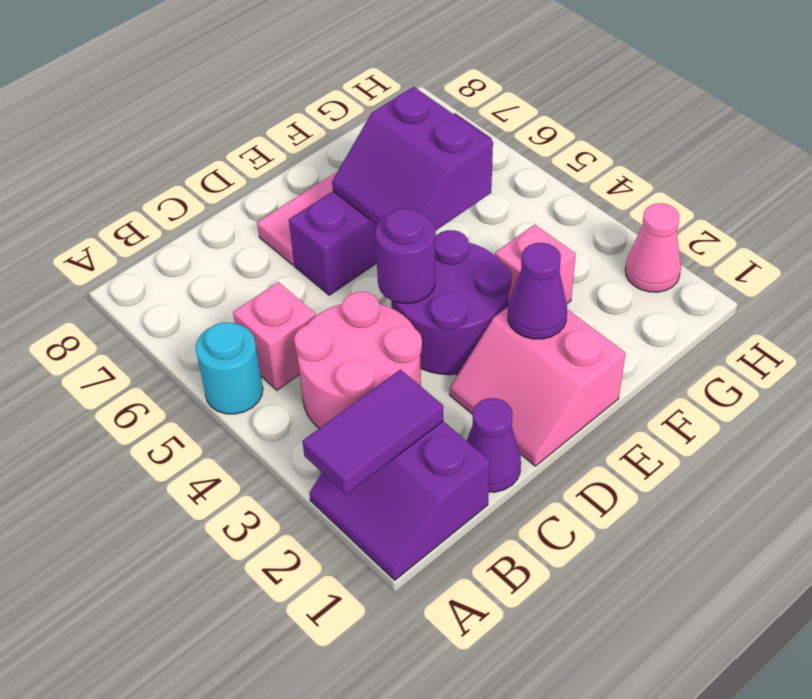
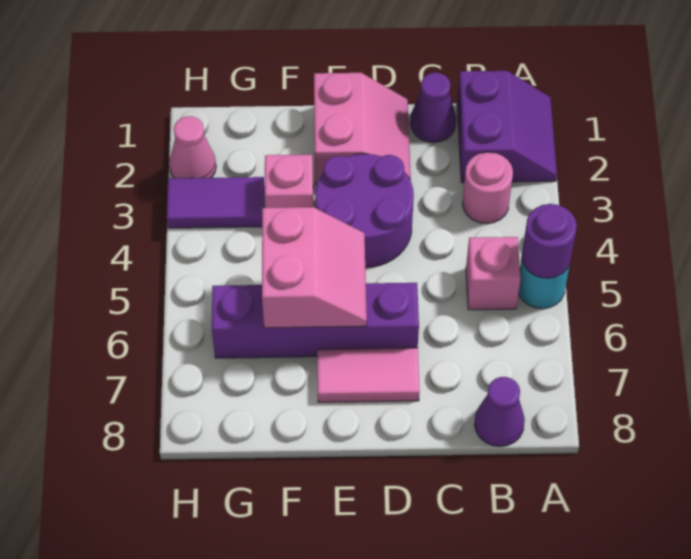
purple 1x2 tile [302,369,443,495] -> purple 1x2 tile moved to [167,177,265,228]
pink 2x2 round brick [294,292,422,428] -> pink 1x1 round brick [463,152,513,224]
purple 1x1 round brick [375,208,435,303] -> purple 1x1 round brick moved to [522,204,577,278]
purple 1x1 cone [508,243,567,339] -> purple 1x1 cone moved to [474,377,525,447]
purple 2x2 slope [332,87,493,231] -> pink 2x2 slope [262,207,367,328]

